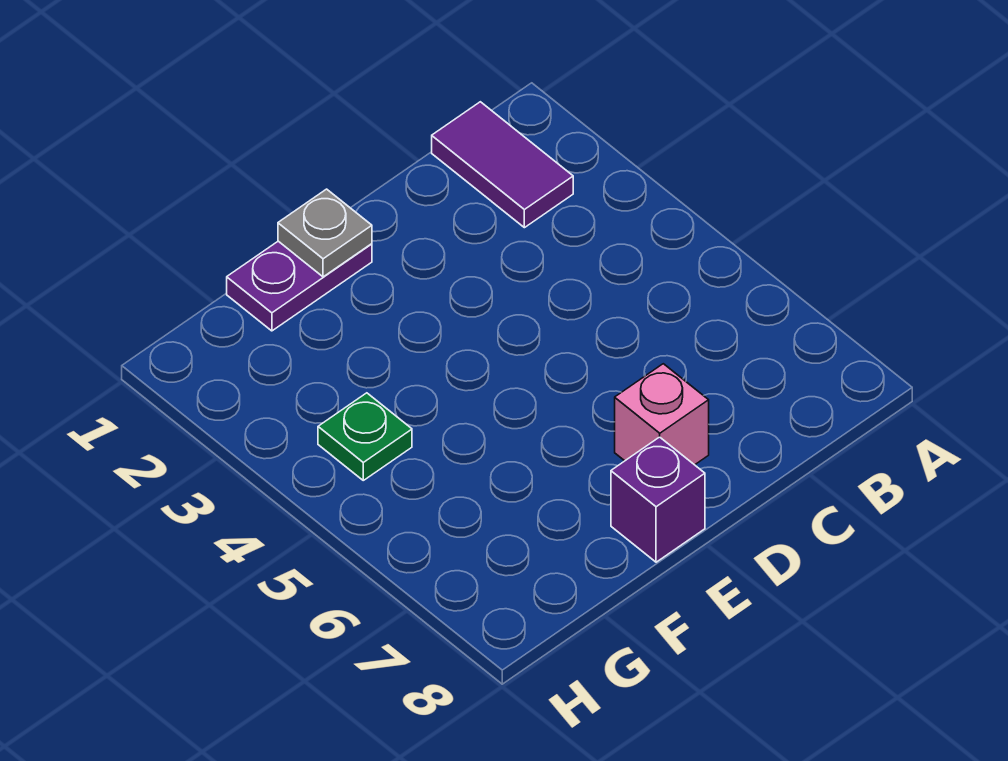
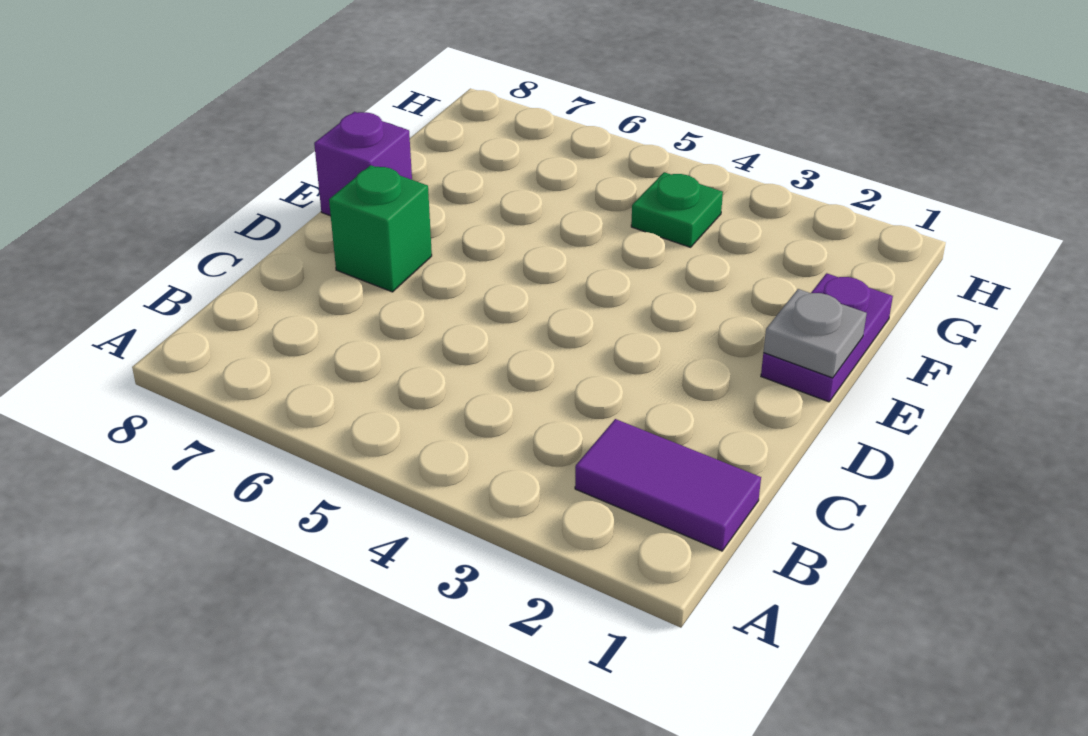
pink 1x1 brick [615,364,709,465] -> green 1x1 brick [329,165,432,292]

